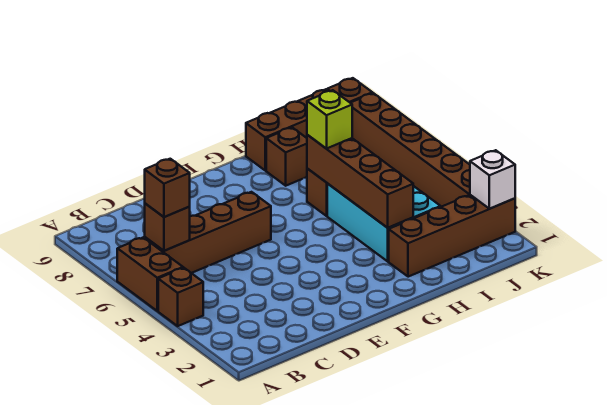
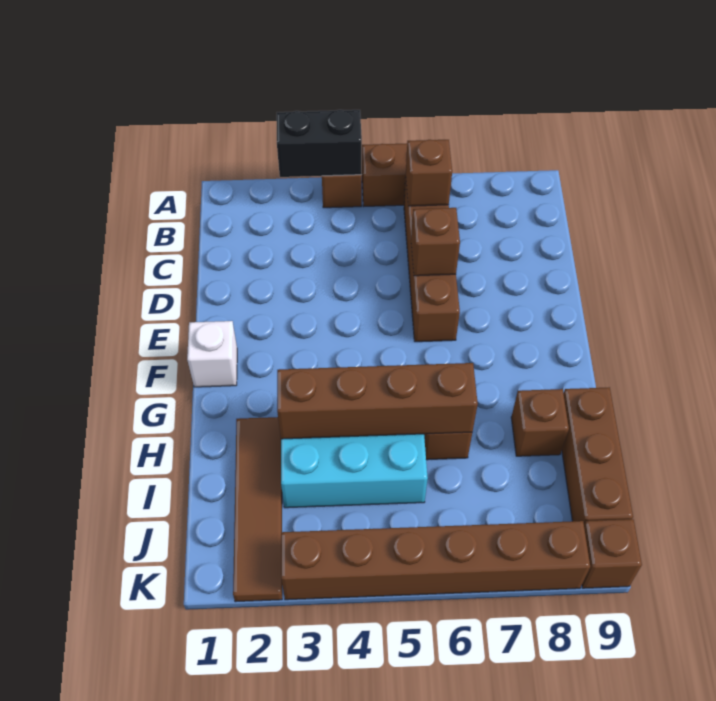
none -> black 1x2 brick [277,110,362,177]
brown 1x1 brick [145,159,190,217] -> brown 1x1 brick moved to [411,208,460,276]
brown 1x4 brick [389,195,515,277] -> brown 1x4 tile [233,417,282,602]
lime 1x1 brick [307,90,352,149] -> none
white 1x1 brick [470,150,515,209] -> white 1x1 brick moved to [187,321,237,387]

